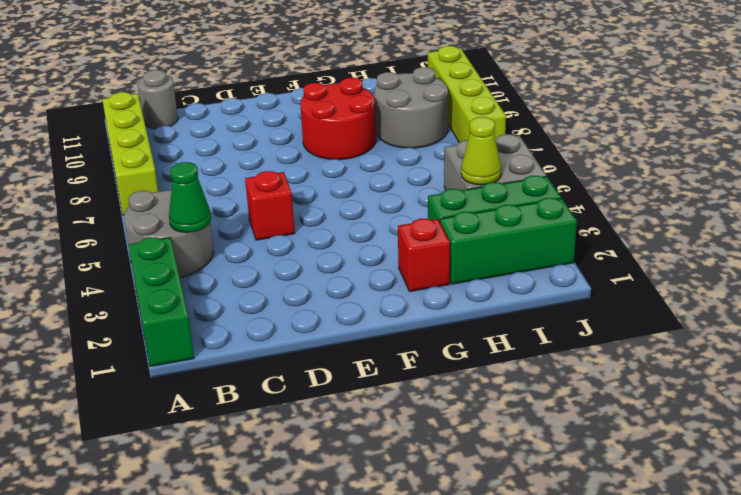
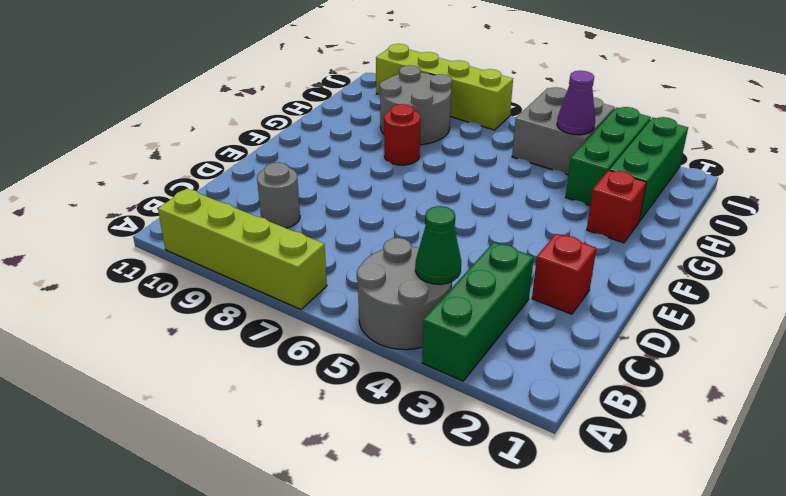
green 1x3 brick [129,237,194,367] -> green 1x3 brick turned to [422,242,534,381]
grey 1x1 round brick [138,70,178,129] -> grey 1x1 round brick moved to [257,162,300,228]
red 1x1 brick [245,171,295,240] -> red 1x1 brick moved to [532,234,596,314]
red 2x2 round brick [300,78,376,160] -> red 1x1 round brick [384,104,420,165]
lime 1x1 cone [461,117,501,185] -> purple 1x1 cone [557,71,595,135]

